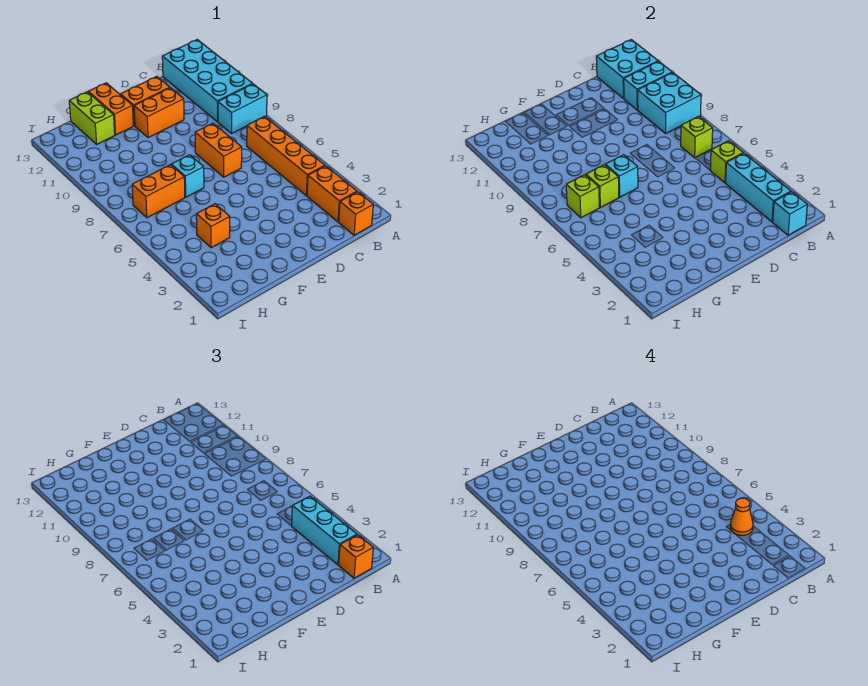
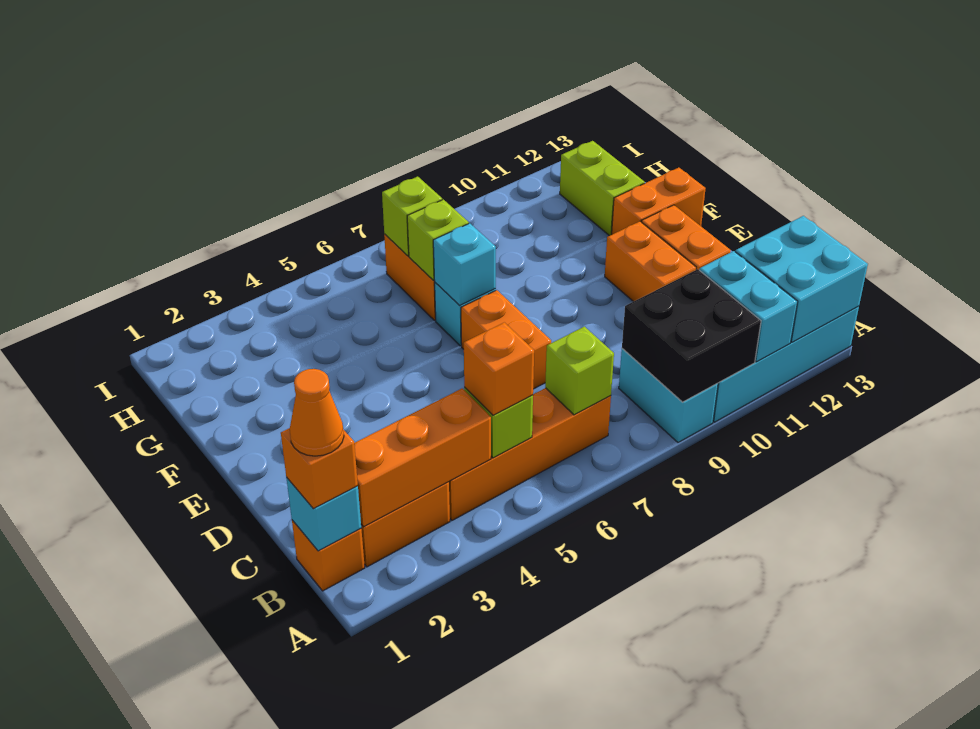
cyan 2x2 brick [638,73,701,134] -> black 2x2 brick [622,269,761,402]
cyan 1x3 brick [726,153,791,222] -> orange 1x3 brick [354,388,491,527]
cyan 1x3 brick [292,496,357,565] -> none
orange 1x1 cone [730,498,753,536] -> orange 1x1 cone moved to [290,369,344,456]
orange 1x2 brick [195,123,242,177] -> orange 1x2 brick turned to [461,290,551,389]
orange 1x1 brick [196,204,230,248] -> orange 1x1 brick moved to [464,322,534,415]
lime 1x2 brick [69,92,115,144] -> lime 1x2 brick turned to [560,141,645,236]

